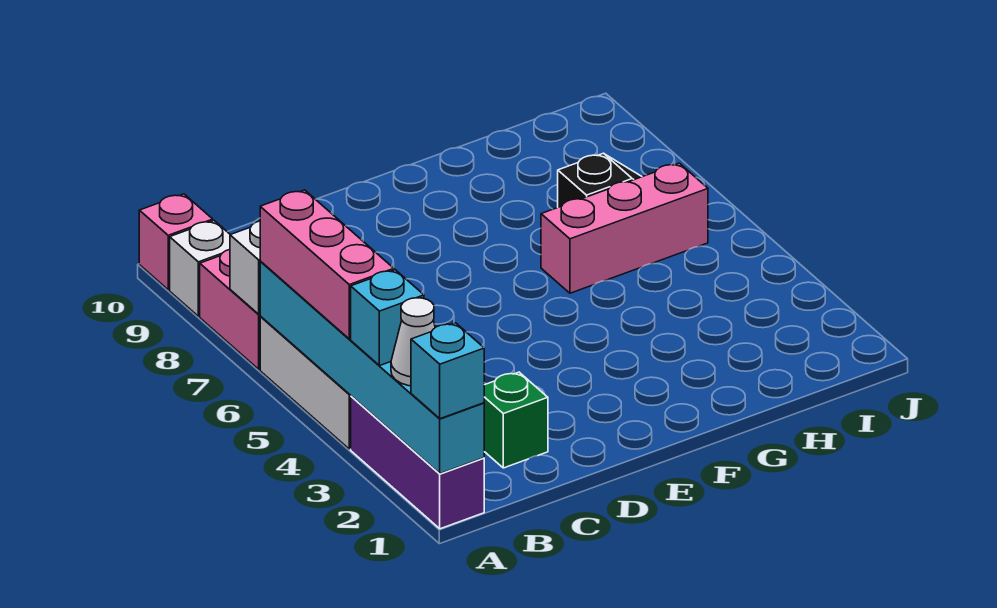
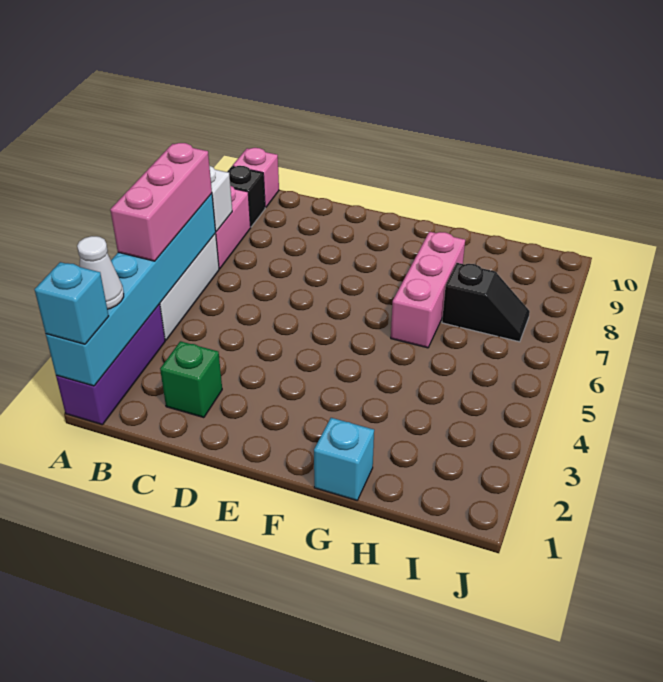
cyan 1x1 brick [351,270,424,366] -> cyan 1x1 brick moved to [314,418,374,500]
white 1x1 brick [170,221,230,316] -> black 1x1 brick [227,166,265,227]
pink 1x3 brick [541,163,708,293] -> pink 1x3 brick turned to [391,232,465,348]

